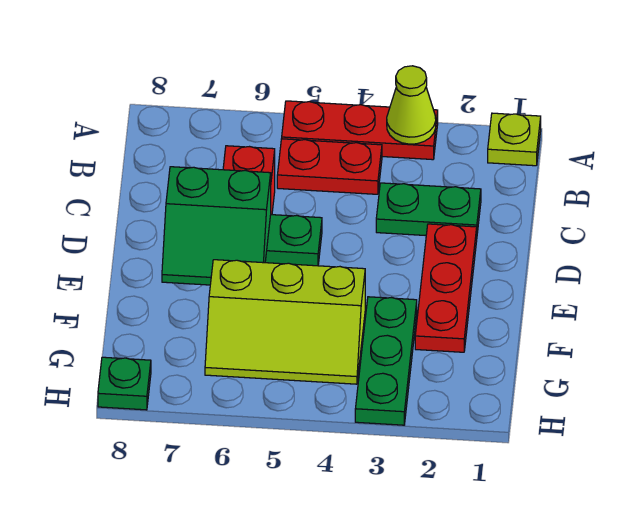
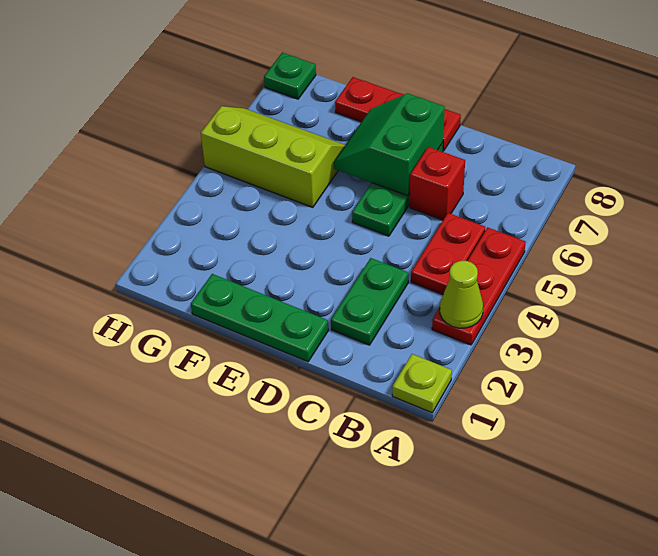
red 1x3 plate [415,224,477,352] -> red 1x3 plate moved to [335,77,461,151]
green 1x3 plate [355,297,417,425] -> green 1x3 plate moved to [191,274,328,362]
lime 2x3 slope [205,260,365,384] -> lime 2x3 slope turned to [201,106,345,207]

